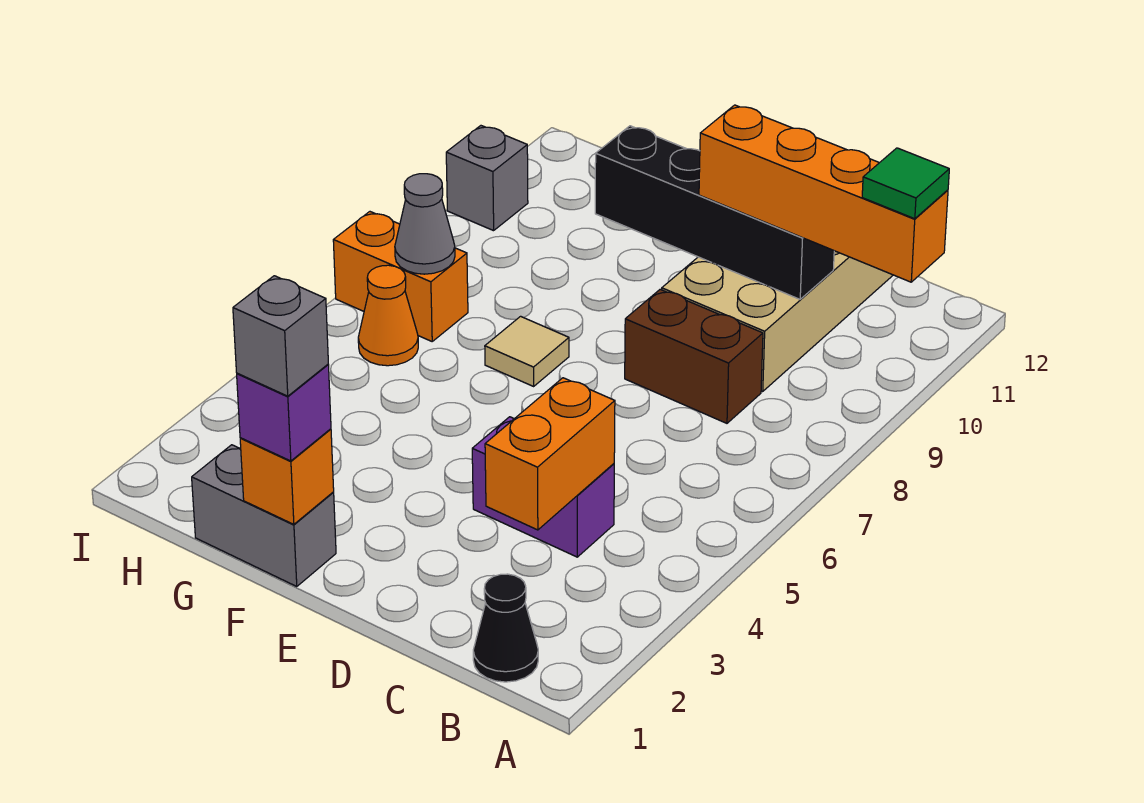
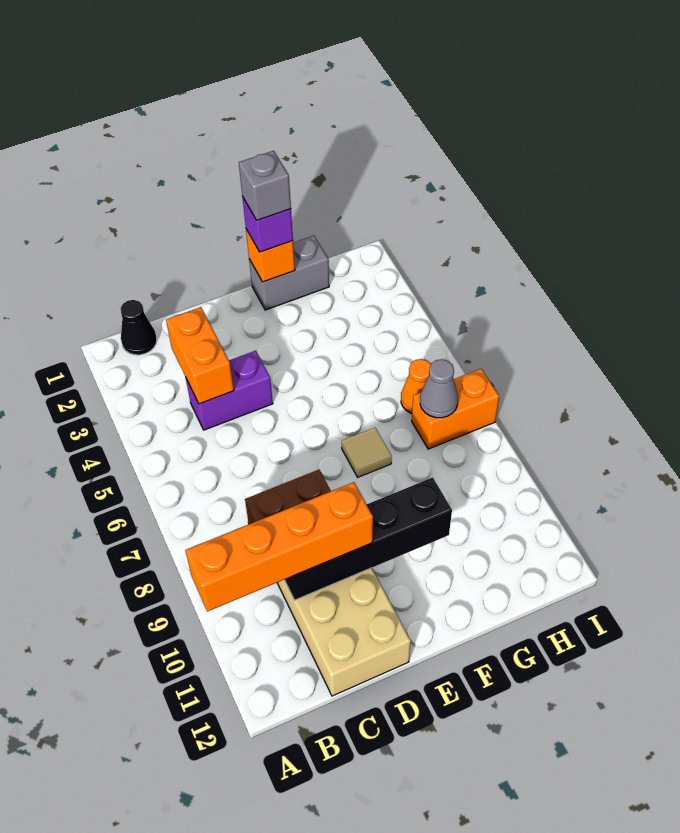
green 1x1 tile [862,148,949,219] -> none
grey 1x1 brick [446,126,528,231] -> none

